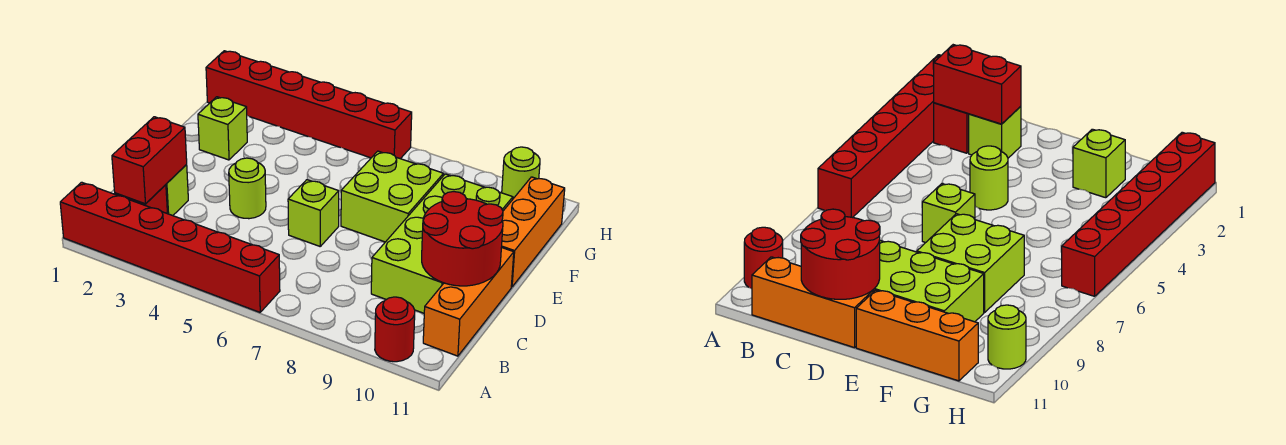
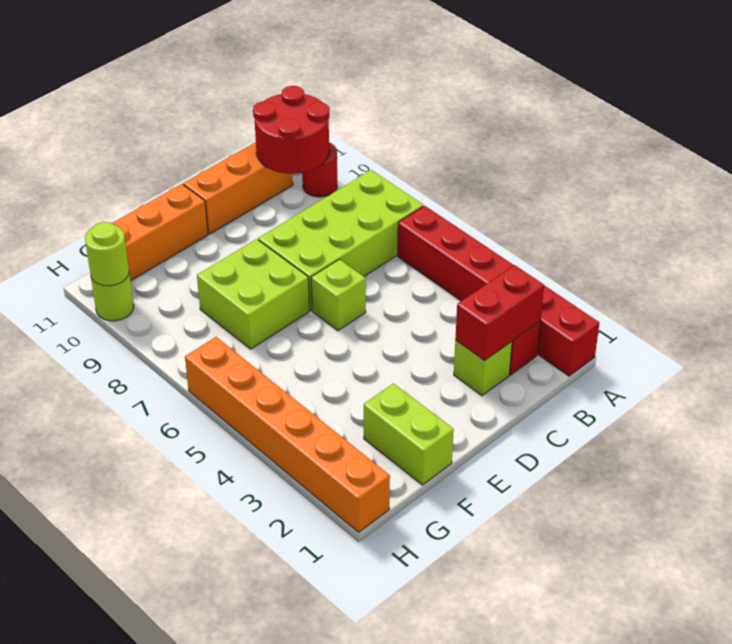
lime 2x4 brick [371,174,513,313] -> lime 2x4 brick moved to [258,170,423,310]
red 2x2 round brick [422,192,503,286] -> red 2x2 round brick moved to [253,86,329,174]
lime 1x1 round brick [229,158,266,219] -> lime 1x1 round brick moved to [85,222,129,286]
lime 1x1 brick [198,97,247,160] -> lime 1x2 brick [364,383,454,485]
red 1x6 brick [206,51,412,159] -> orange 1x6 brick [185,337,390,533]

